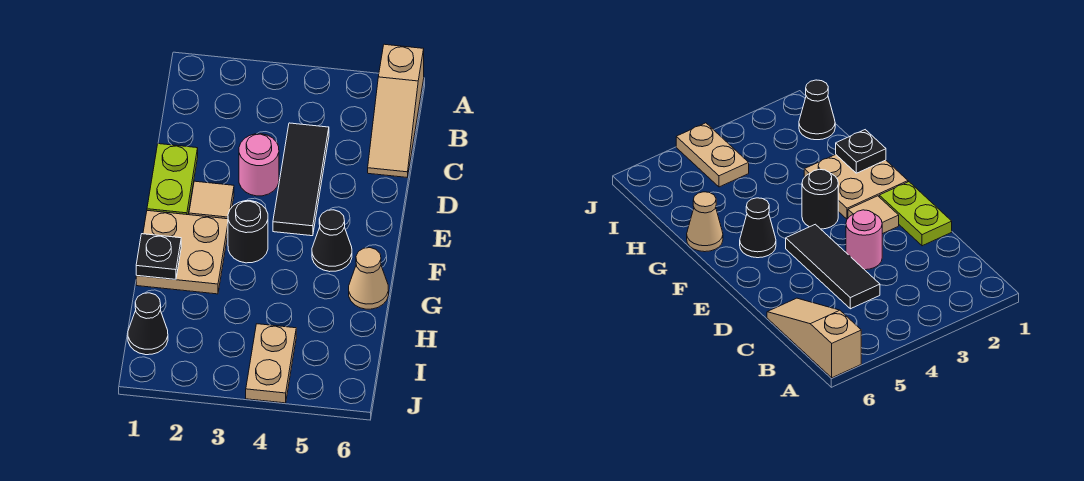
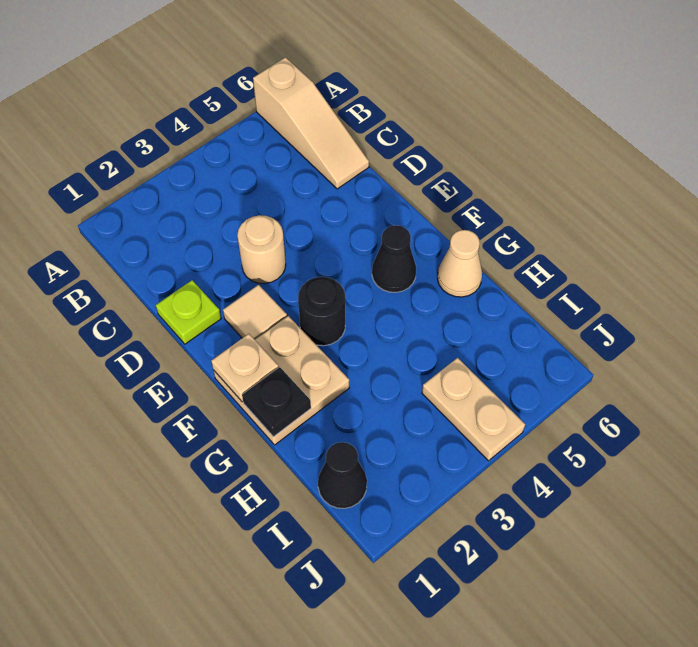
black 1x3 tile [273,123,329,236] -> none
lime 1x2 plate [147,144,198,215] -> lime 1x1 plate [156,280,221,344]
pink 1x1 round brick [239,134,279,196] -> tan 1x1 round brick [237,215,286,284]
none -> tan 1x1 plate [211,334,279,402]

